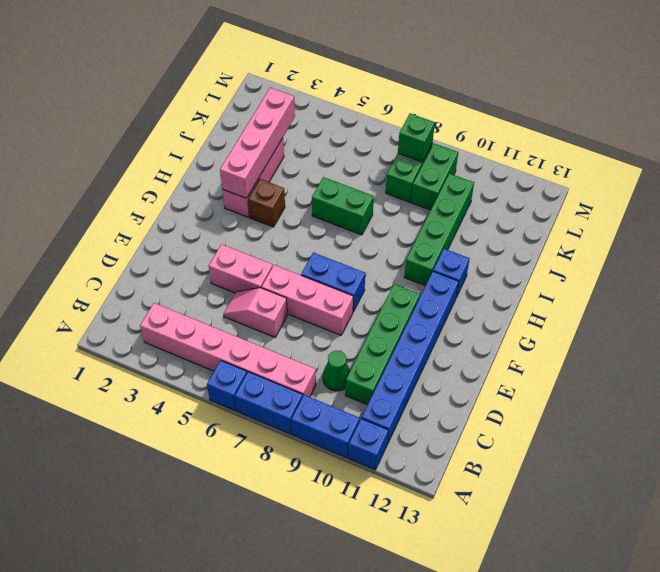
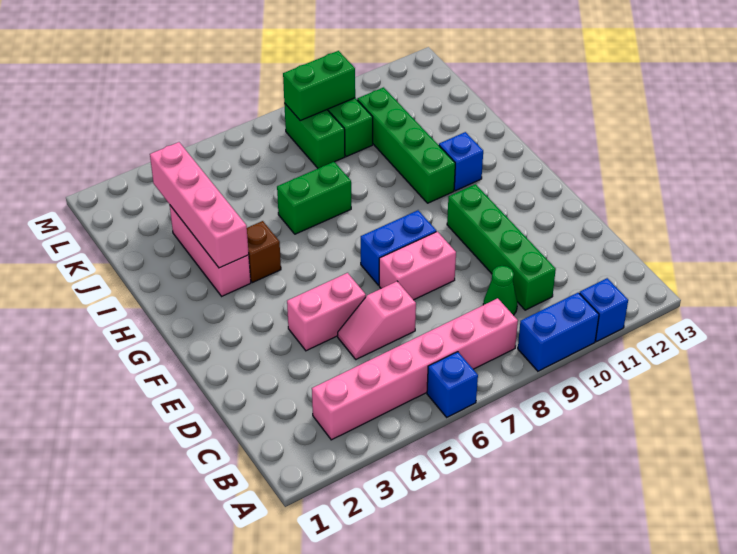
blue 1x2 brick [235,372,303,434] -> none
blue 1x6 brick [362,271,459,444] -> none
pink 1x3 brick [262,265,353,335] -> pink 1x2 brick [379,232,456,300]
green 1x1 brick [398,114,435,162] -> green 1x2 brick [283,51,355,121]

